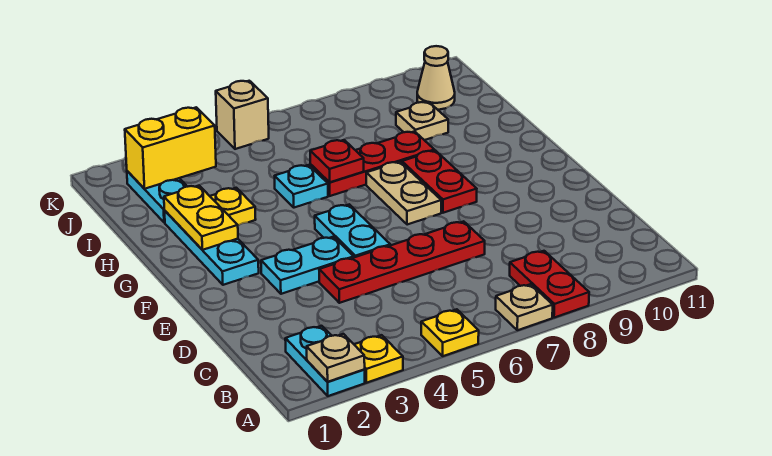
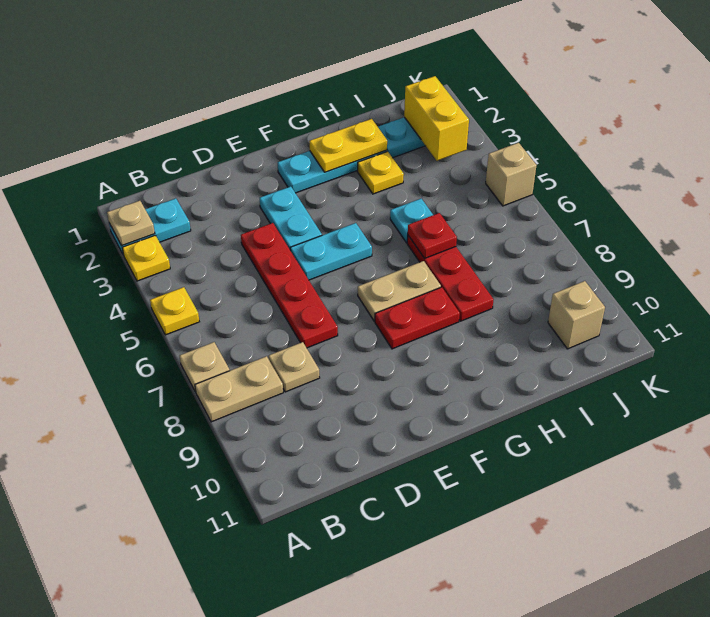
red 1x2 plate [510,251,589,318] -> tan 1x2 plate [195,356,283,422]
tan 1x1 plate [396,102,448,140] -> tan 1x1 plate moved to [269,342,320,392]
tan 1x1 cone [417,46,455,110] -> tan 1x1 brick [548,281,605,349]

